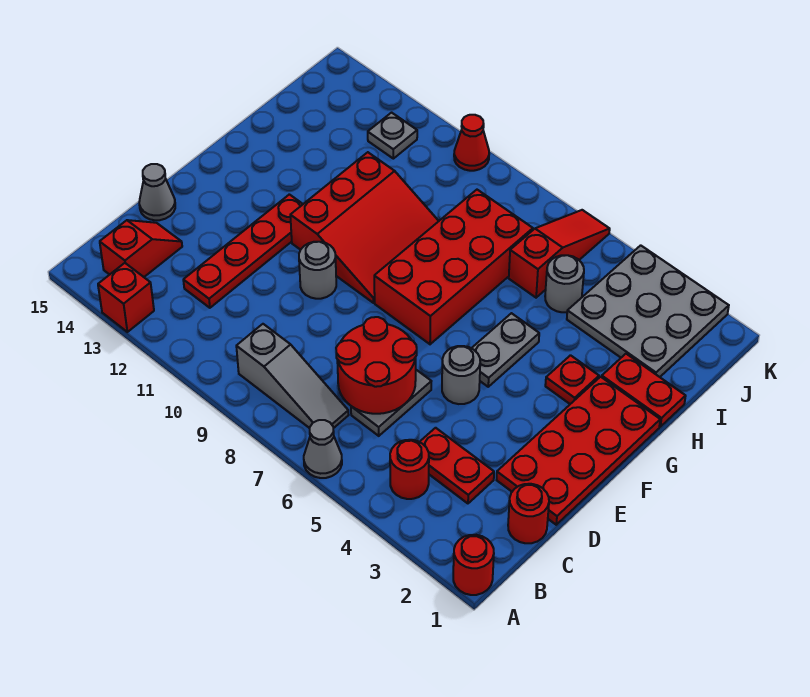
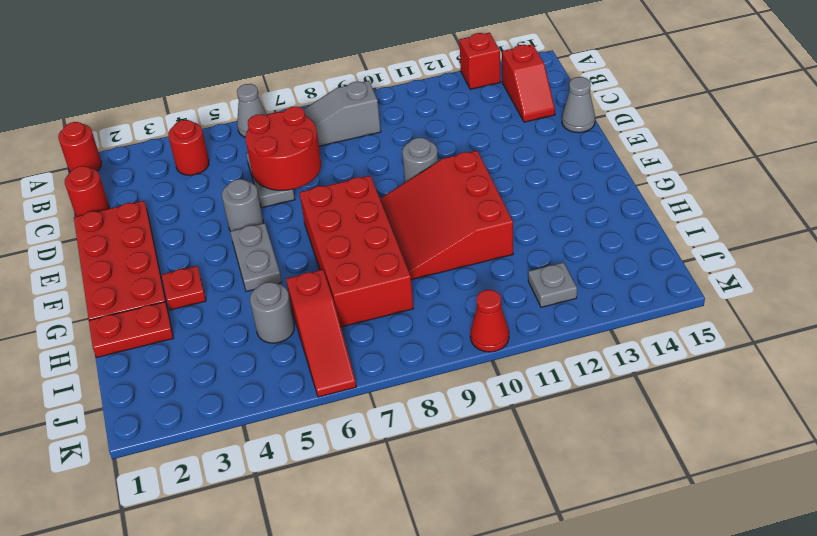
red 1x2 plate [420,428,494,503] -> none
red 1x4 plate [183,194,303,308] -> none
grey 3x3 plate [567,245,729,377] -> none

